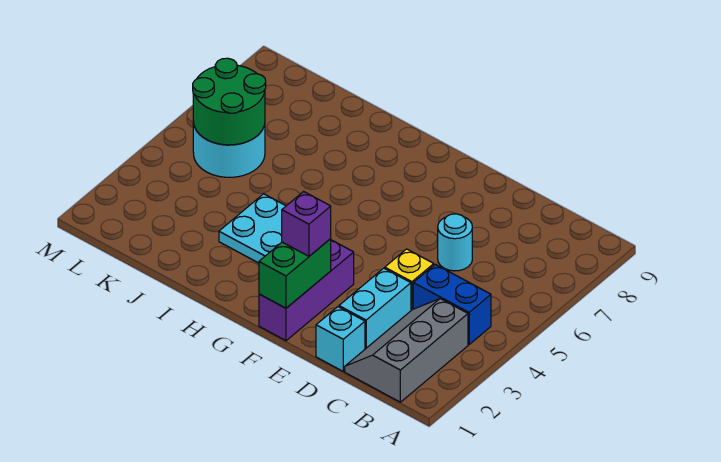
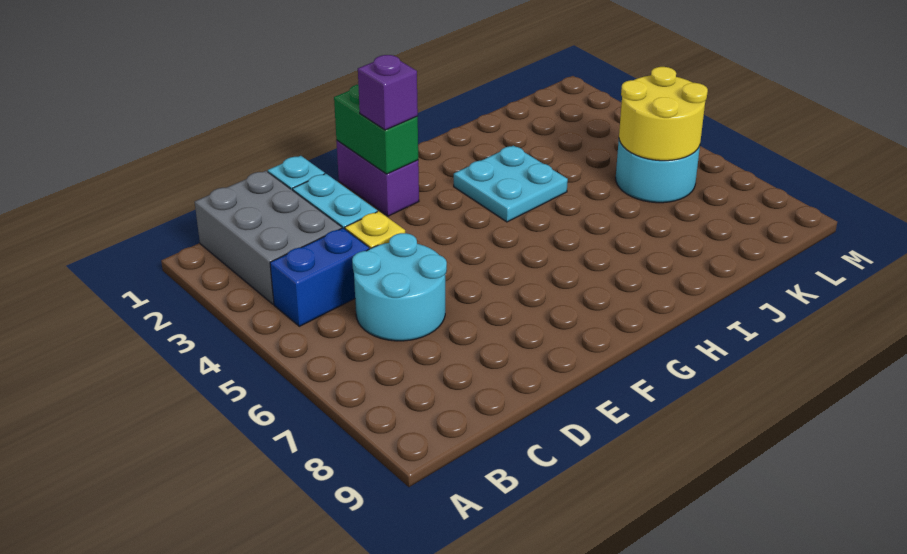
grey 2x3 slope [345,299,468,402] -> grey 2x3 brick [195,171,342,304]
cyan 1x1 round brick [438,214,472,271] -> cyan 2x2 round brick [352,233,447,341]
purple 1x3 brick [259,240,354,341] -> purple 1x2 brick [337,141,419,216]
green 2x2 round brick [193,58,266,145] -> yellow 2x2 round brick [619,67,708,161]

